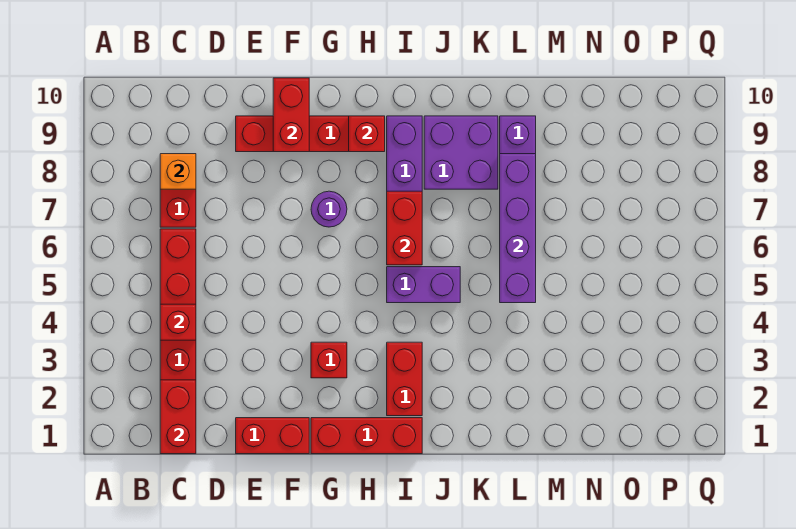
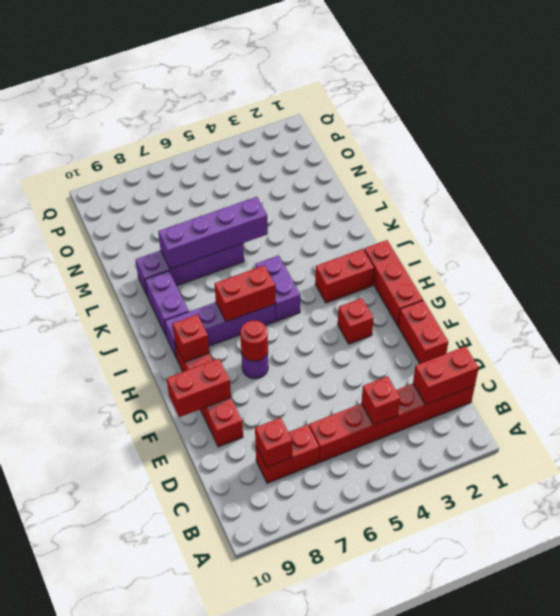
orange 1x1 brick [160,154,196,189] -> red 1x1 brick [255,418,293,467]
none -> red 1x1 round brick [240,320,268,361]
purple 2x2 brick [424,116,498,189] -> purple 1x2 brick [145,271,189,337]

